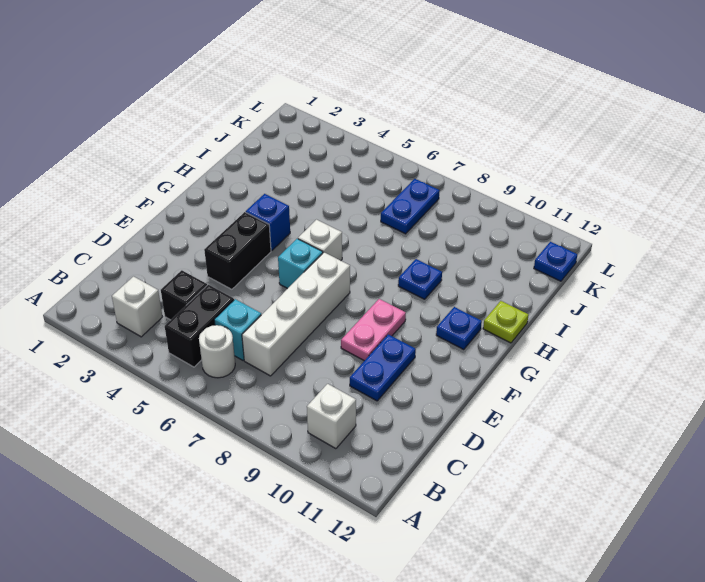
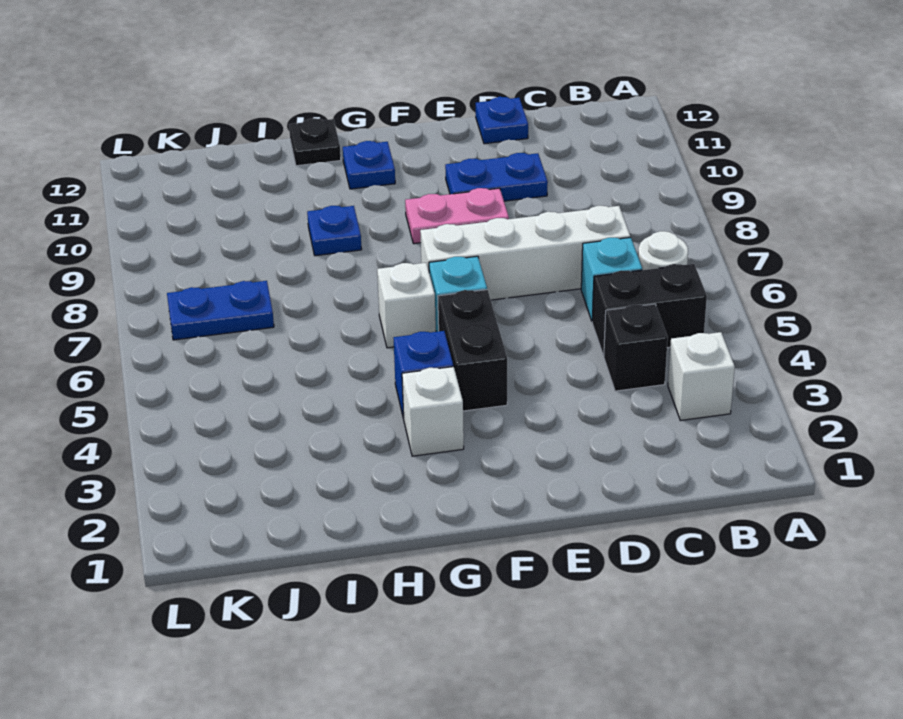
white 1x1 brick [307,384,356,449] -> white 1x1 brick moved to [402,367,464,456]
black 1x2 brick [204,212,271,289] -> black 1x2 brick turned to [438,290,507,411]
lime 1x1 plate [483,301,529,343] -> black 1x1 plate [289,118,341,166]
blue 1x1 plate [534,242,577,281] -> blue 1x1 plate moved to [476,97,528,144]

